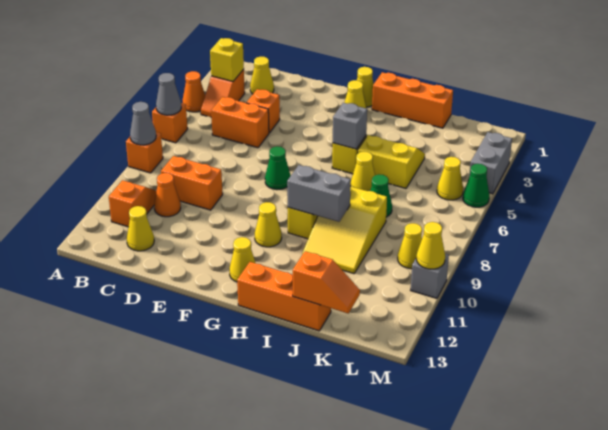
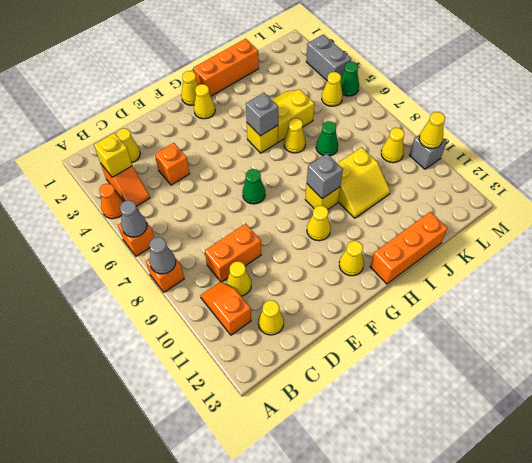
orange 1x2 brick [211,97,269,148] -> none
orange 1x1 cone [154,173,181,217] -> yellow 1x1 cone [227,261,251,296]
grey 1x2 brick [287,165,351,222] -> grey 1x1 brick [307,154,343,199]
yellow 2x3 slope [302,187,387,274] -> yellow 2x2 slope [337,147,390,218]
orange 1x2 slope [293,251,360,313] -> none

